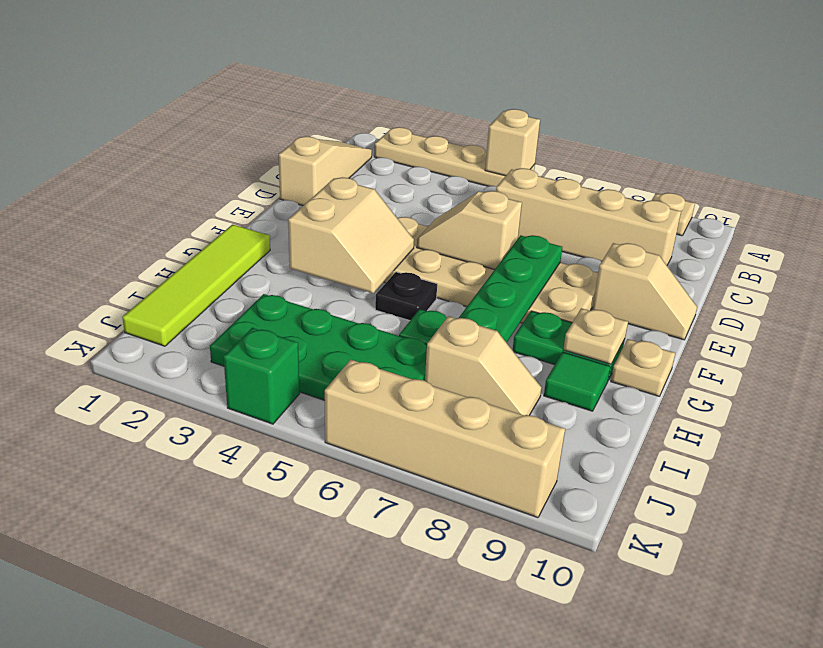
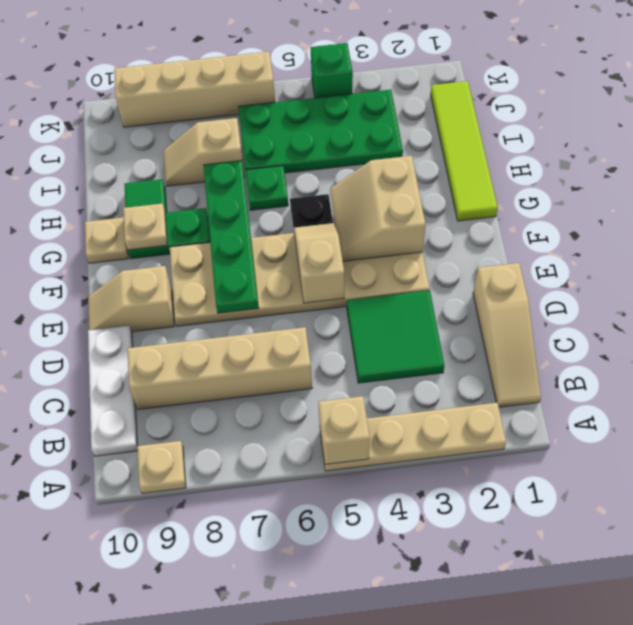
none -> white 1x3 plate [88,326,138,456]
none -> green 2x2 tile [347,291,445,383]
tan 1x2 slope [417,191,522,270] -> tan 1x2 slope turned to [294,223,344,303]

